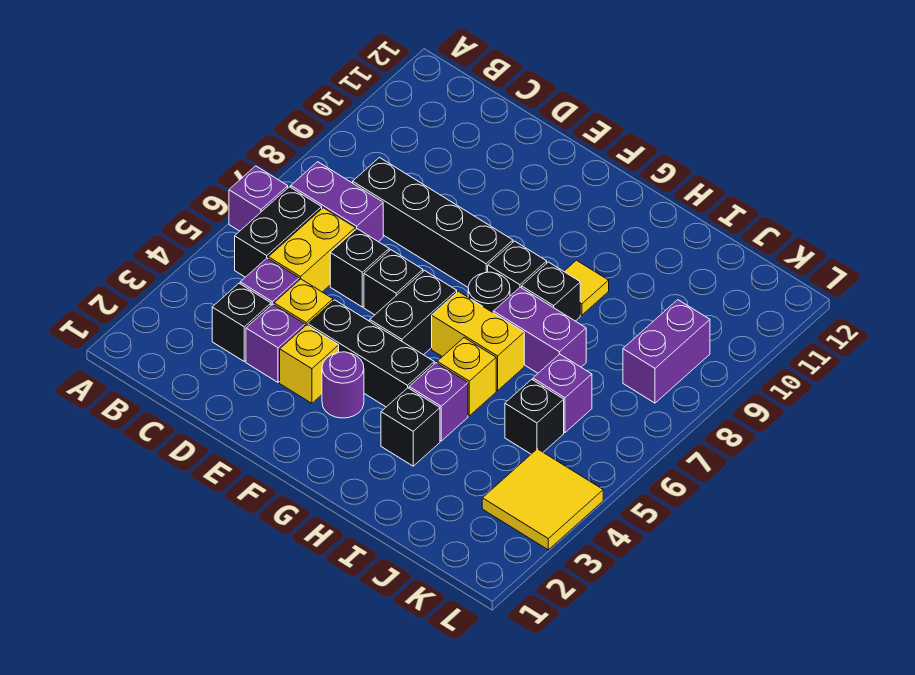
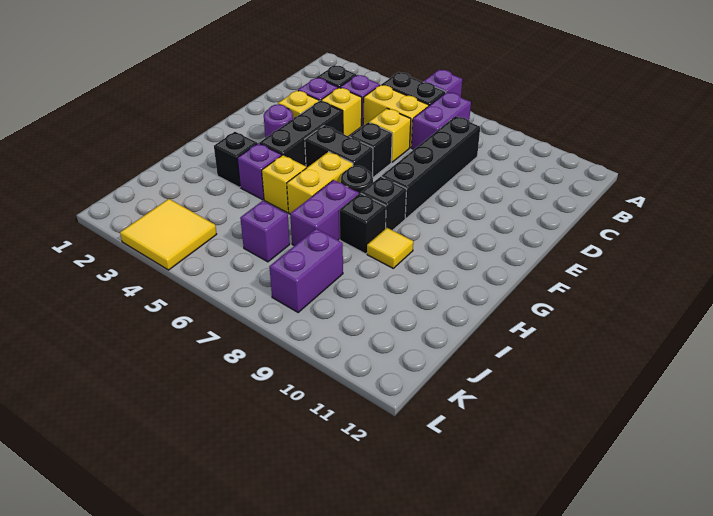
black 1x1 brick [330,229,389,307] -> yellow 1x1 brick [369,108,411,162]
black 1x1 brick [505,379,564,454] -> none
purple 1x2 brick [623,300,710,403] -> purple 1x2 brick turned to [269,229,343,312]

